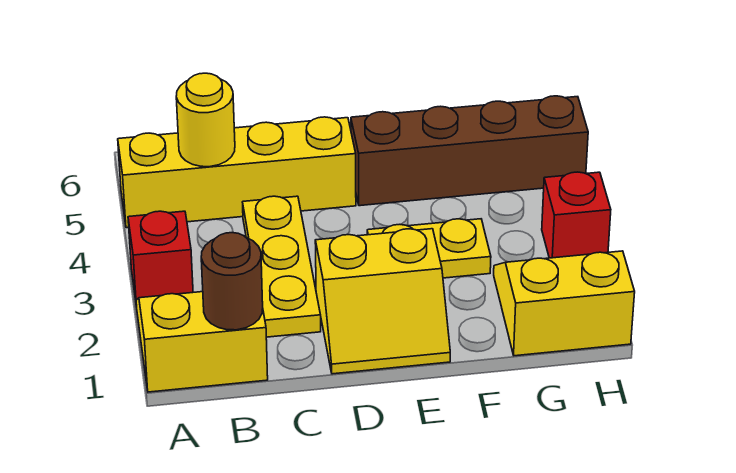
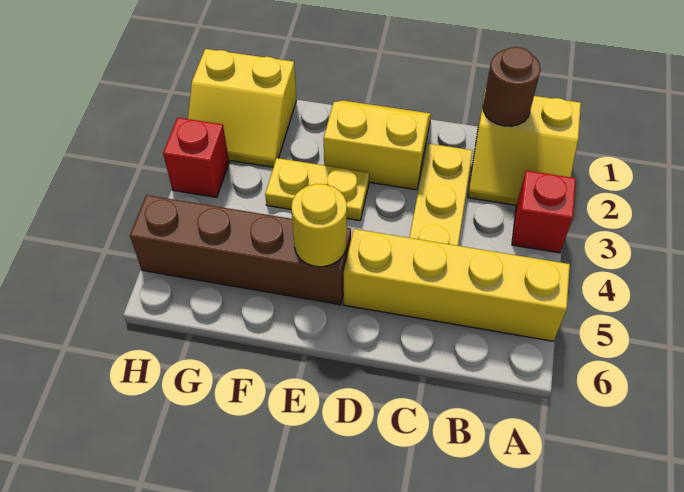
yellow 1x1 round brick [176,73,235,167] -> yellow 1x1 round brick moved to [291,184,347,267]

